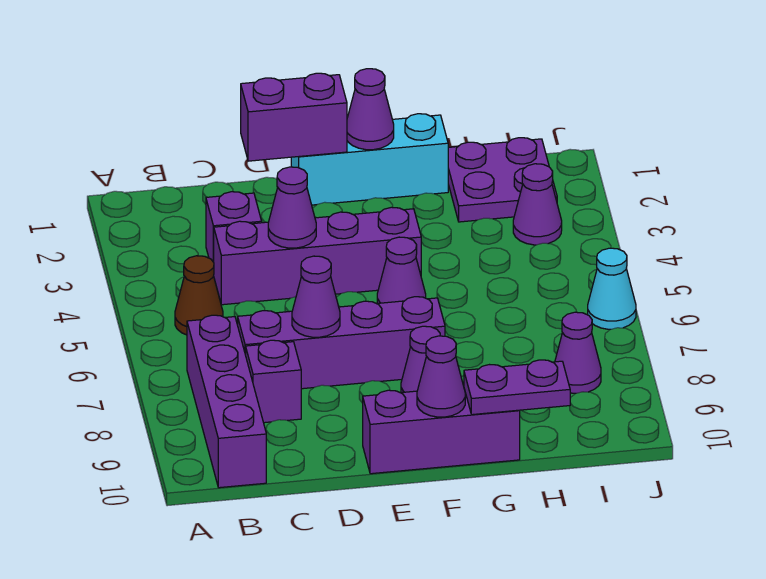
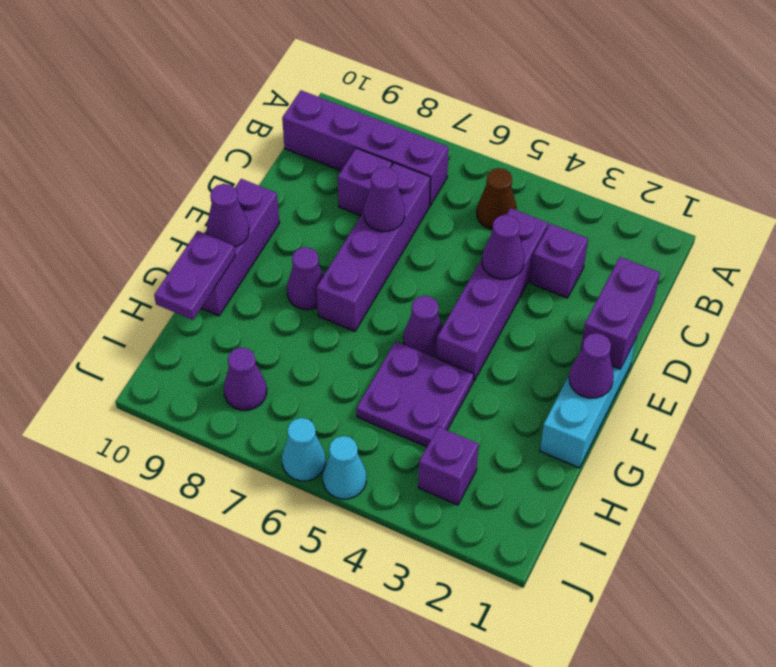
purple 2x2 plate [448,138,557,222] -> purple 2x2 plate moved to [356,341,474,447]
purple 1x1 cone [513,164,562,245] -> purple 1x1 brick [418,427,479,505]
none -> cyan 1x1 cone [323,436,366,499]

